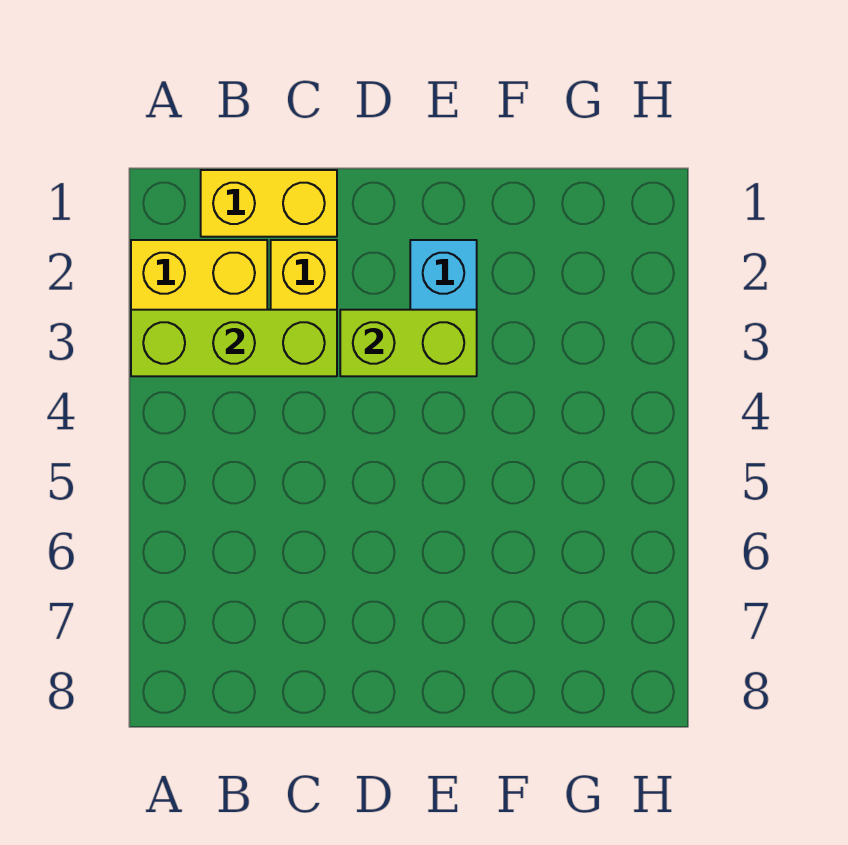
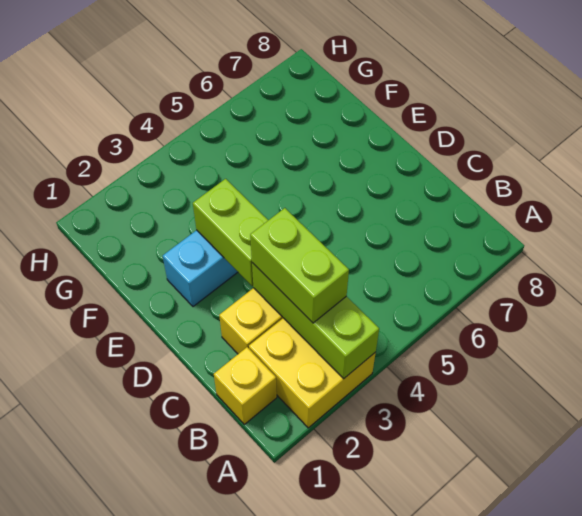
yellow 1x2 brick [201,170,337,237] -> yellow 1x1 brick [214,347,277,424]
none -> lime 1x2 brick [250,208,349,323]

